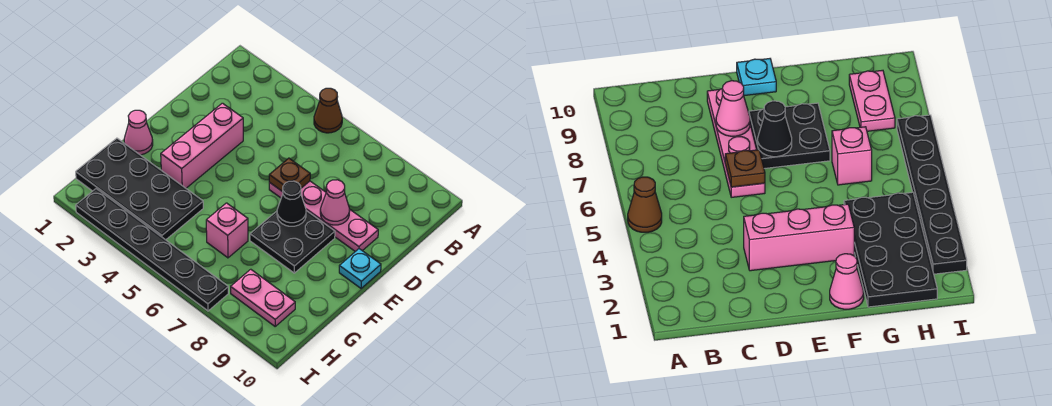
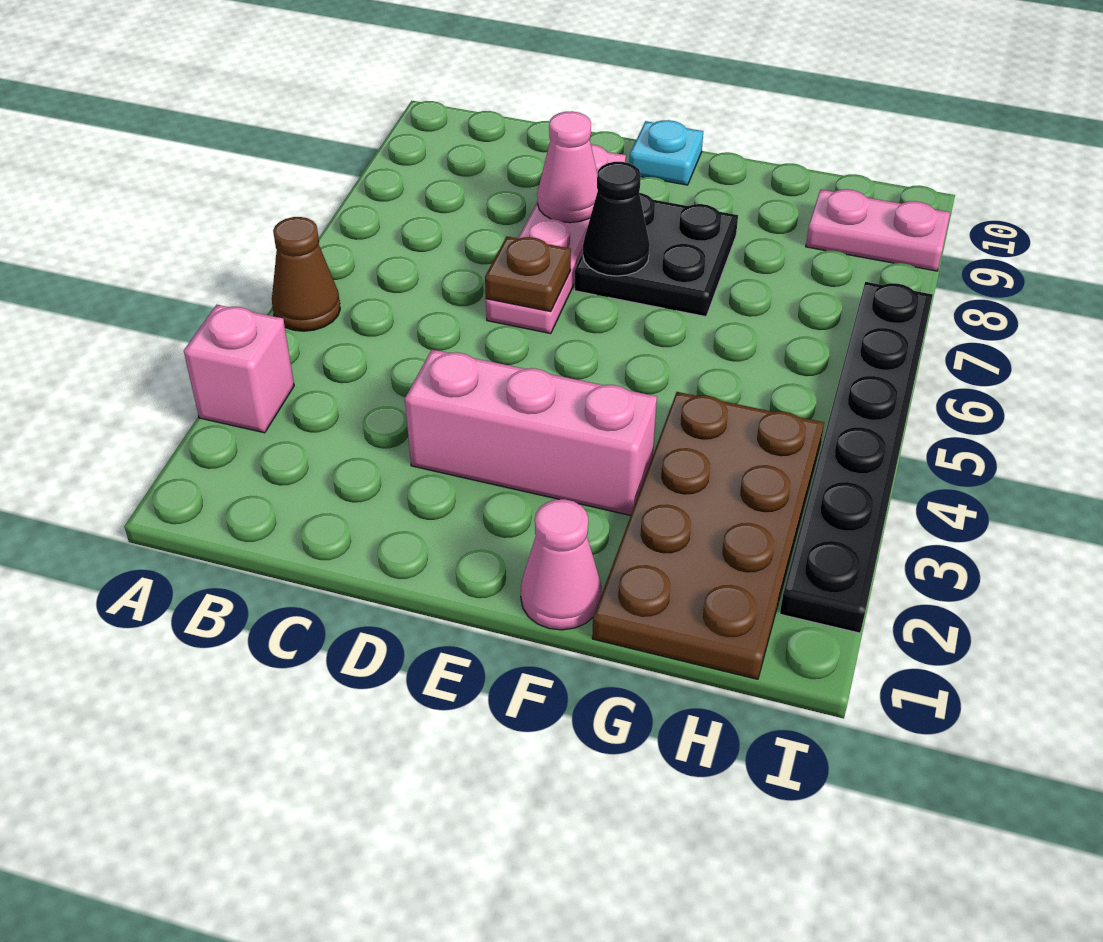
black 2x4 plate [76,138,203,240] -> brown 2x4 plate [592,392,824,679]
pink 1x1 brick [206,203,248,258] -> pink 1x1 brick moved to [184,305,294,433]
pink 1x2 plate [231,269,295,326] -> pink 1x2 plate turned to [806,189,950,271]

